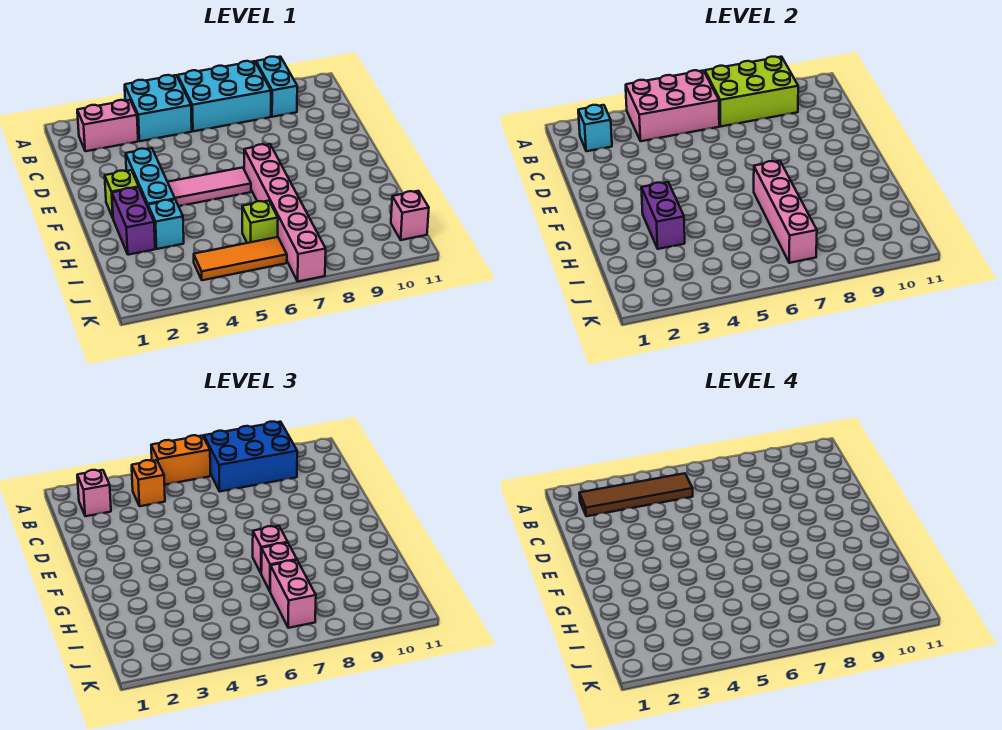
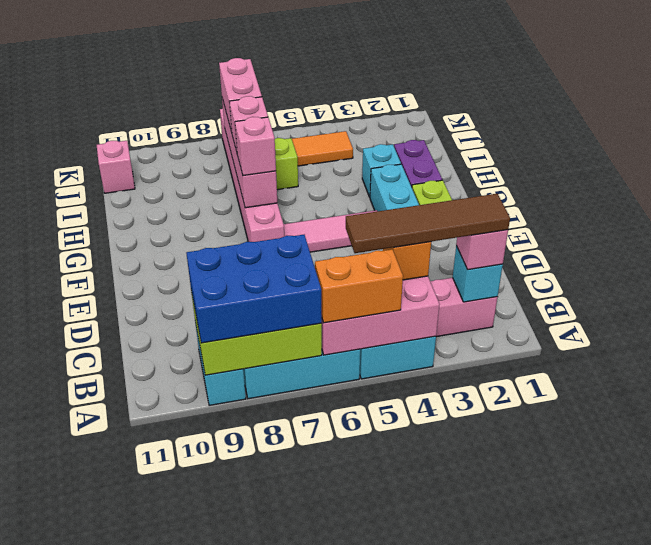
purple 1x2 brick [641,182,685,249] -> none

